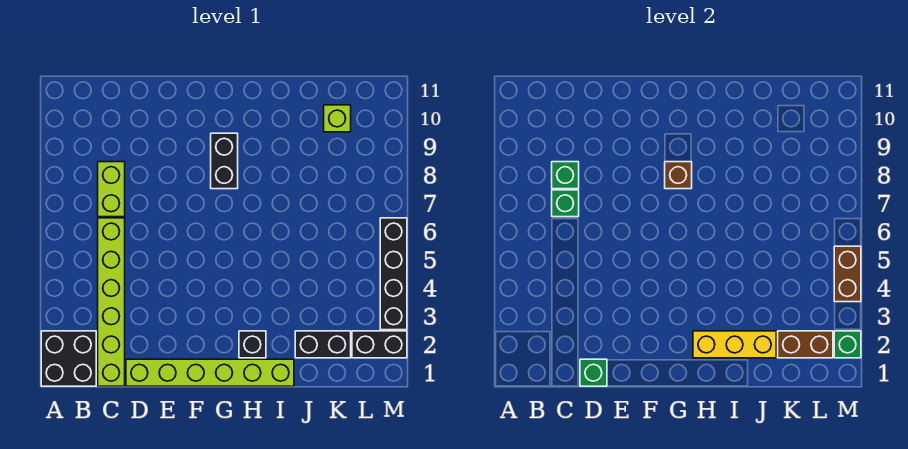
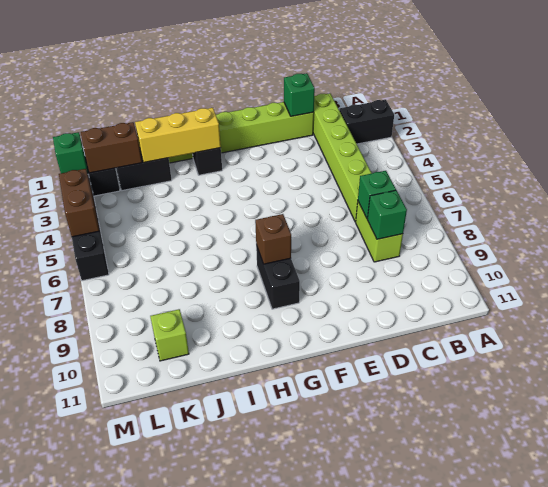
black 2x2 brick [41,331,96,386] -> black 1x2 brick [339,100,394,144]

